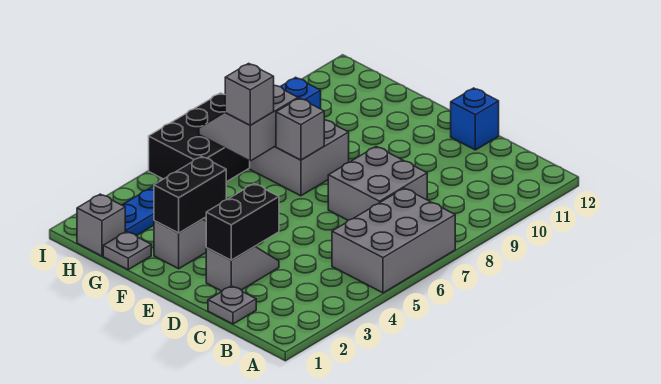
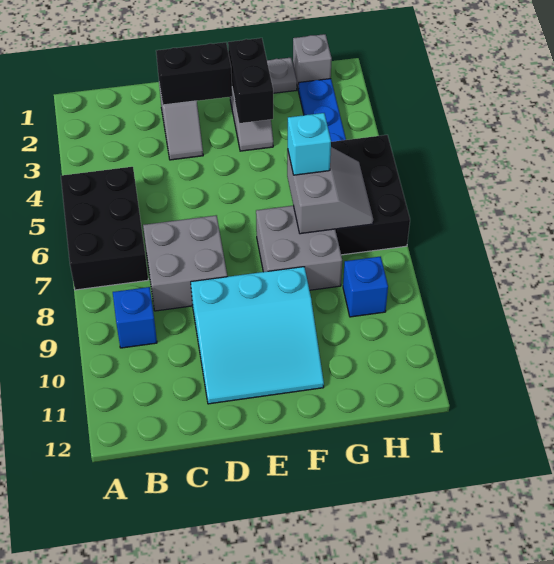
grey 2x3 brick [332,188,455,293] -> black 2x3 brick [61,167,148,290]
grey 1x1 plate [208,286,256,324] -> none
black 1x2 brick [206,184,279,260] -> black 1x2 brick turned to [156,42,232,105]
none -> cyan 3x3 slope [191,267,324,404]
blue 1x1 brick [451,88,499,150] -> blue 1x1 brick moved to [113,287,157,348]
grey 1x1 brick [276,98,324,160] -> none
grey 1x1 brick [225,63,274,125] -> cyan 1x1 brick [288,113,331,175]

